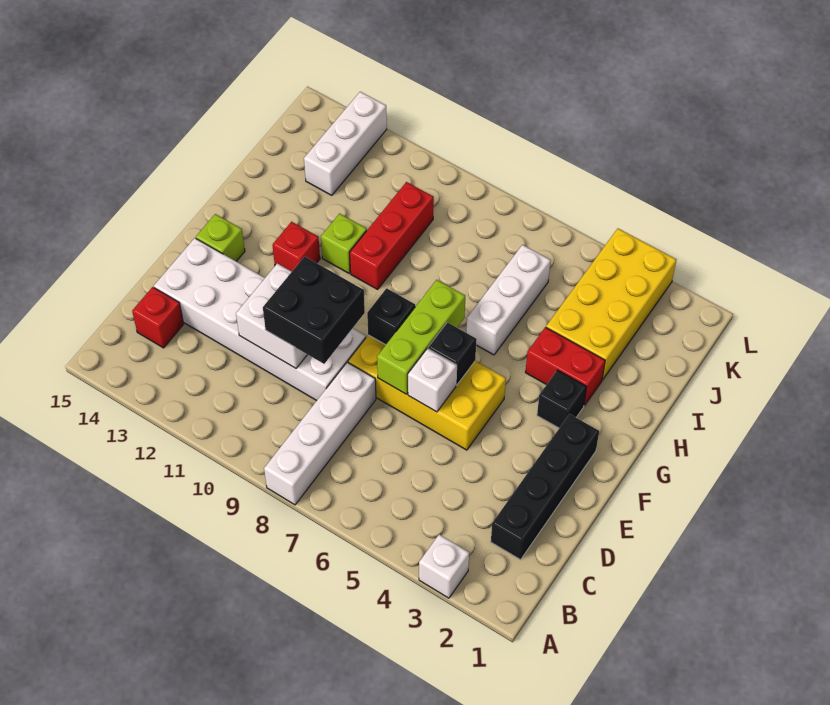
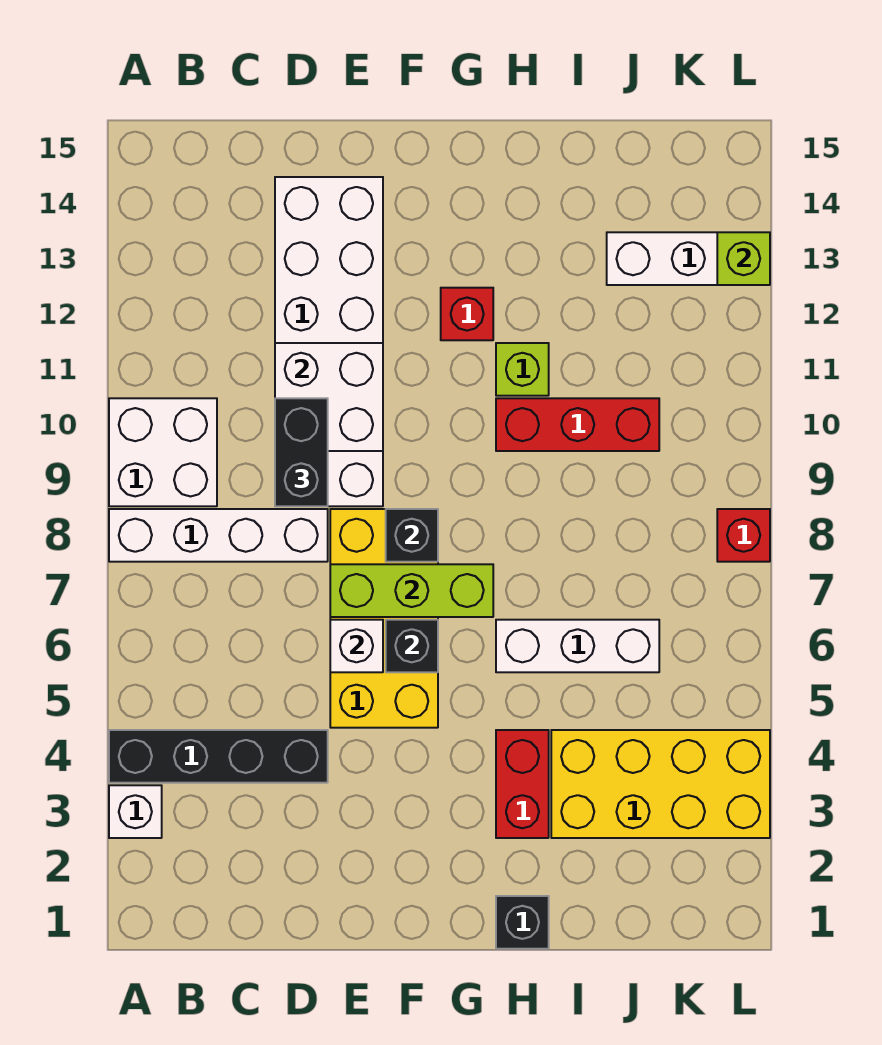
none -> white 2x2 brick [109,398,217,506]
black 1x4 brick [491,414,599,560] -> black 1x4 brick moved to [109,730,328,783]
red 1x1 brick [132,287,184,348] -> red 1x1 brick moved to [717,509,770,562]
black 2x2 brick [263,256,365,364] -> black 1x2 brick [275,398,328,506]
lime 1x1 brick [196,214,245,261] -> lime 1x1 brick moved to [717,232,770,285]
black 1x1 brick [537,370,587,428] -> black 1x1 brick moved to [496,896,549,949]

